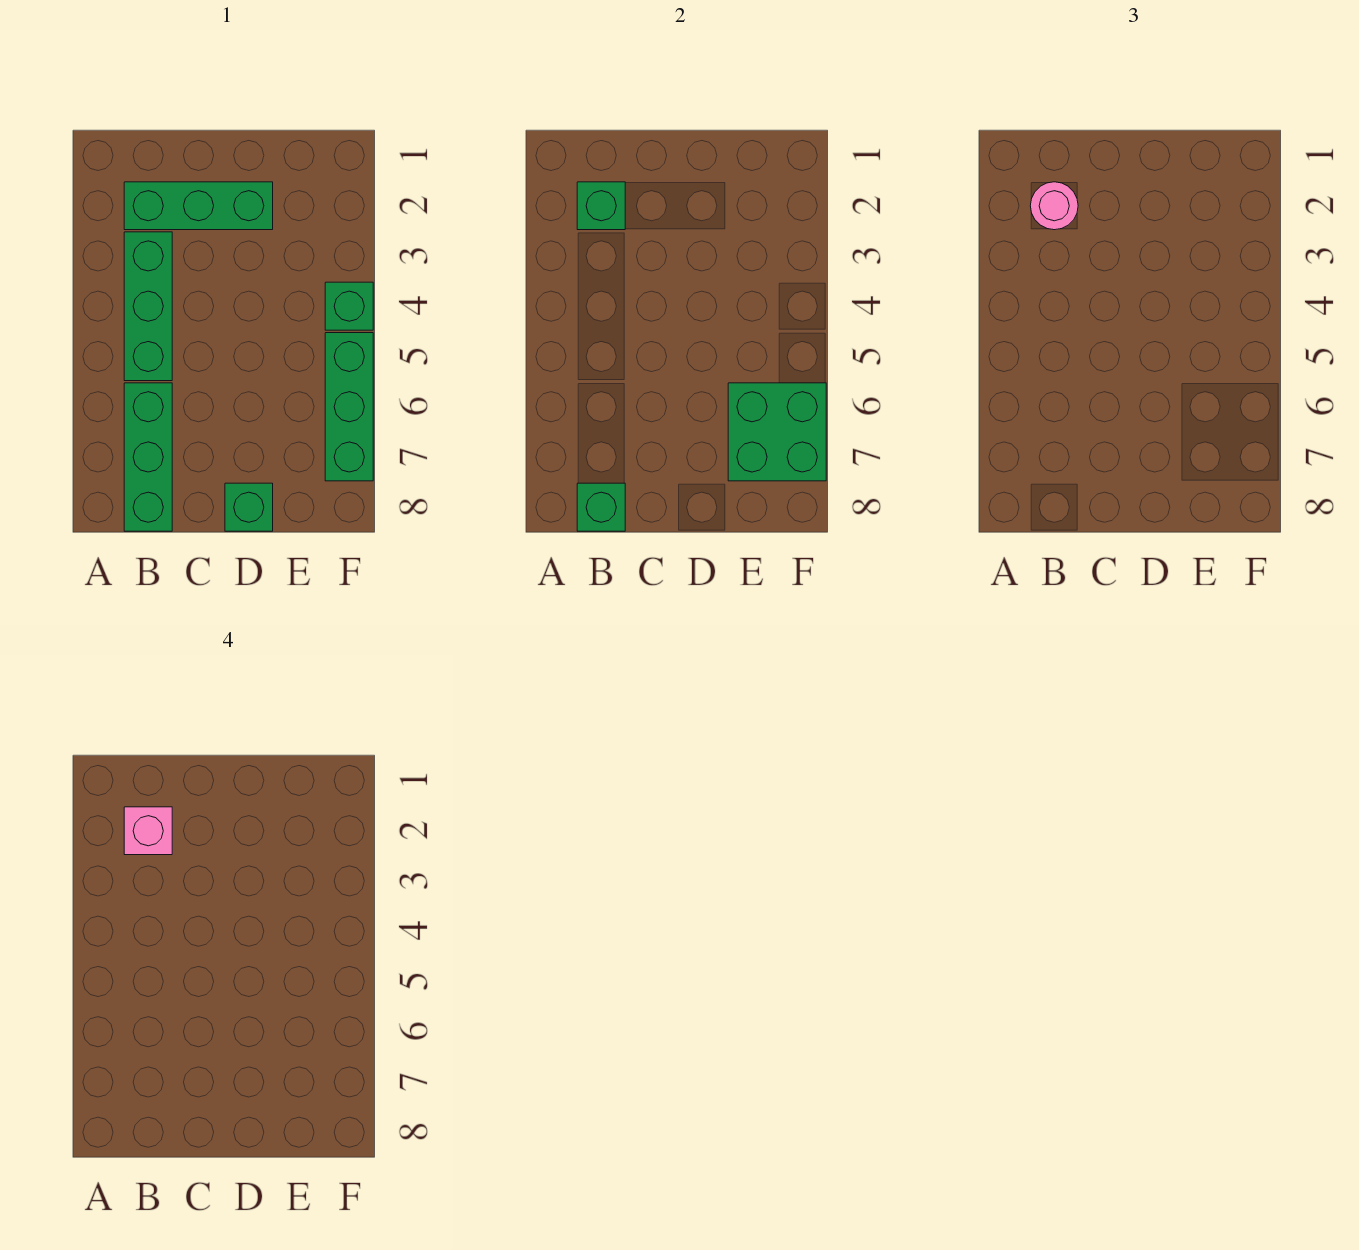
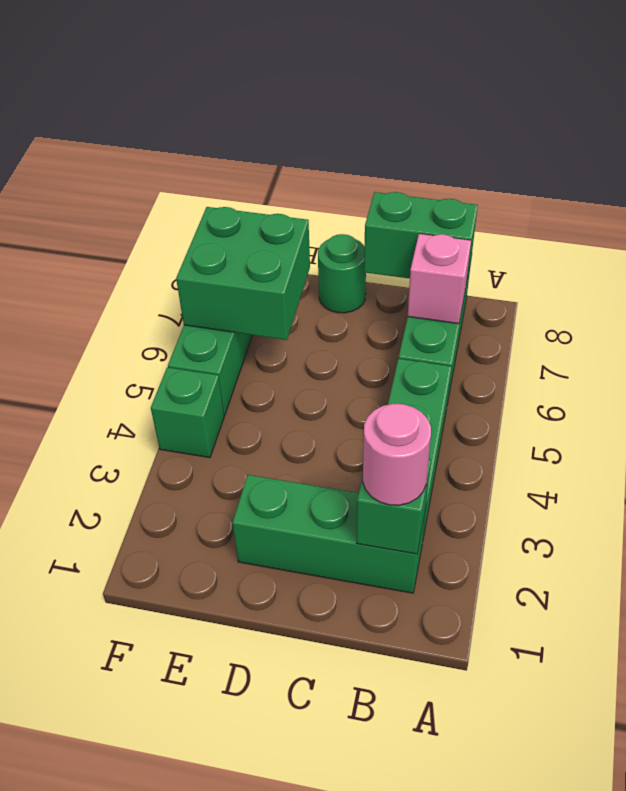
pink 1x1 brick [124,807,172,855] -> pink 1x1 brick moved to [408,234,471,324]
green 1x1 brick [577,483,625,531] -> green 1x2 brick [364,192,478,283]
green 1x1 brick [225,483,273,531] -> green 1x1 round brick [318,234,366,313]

